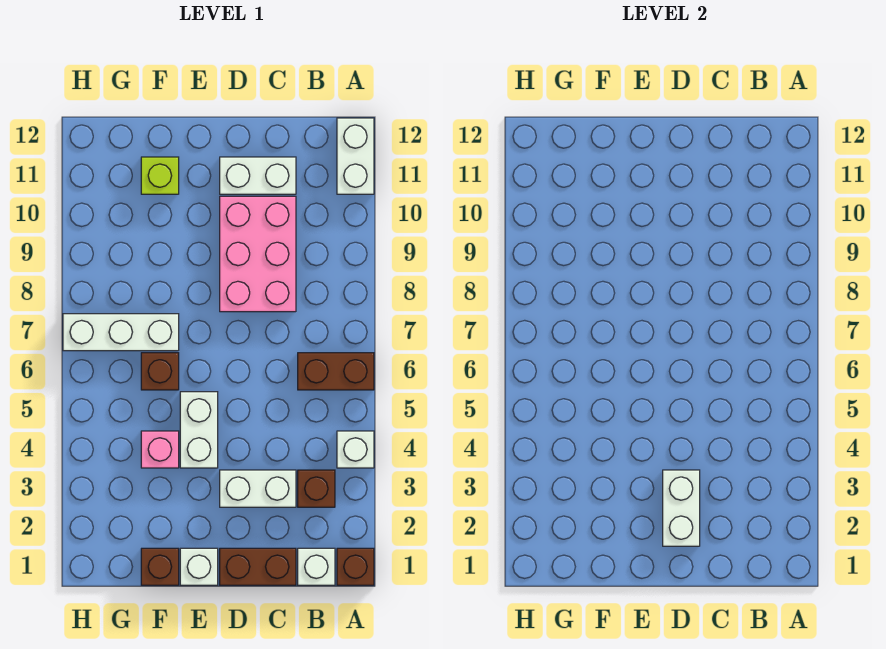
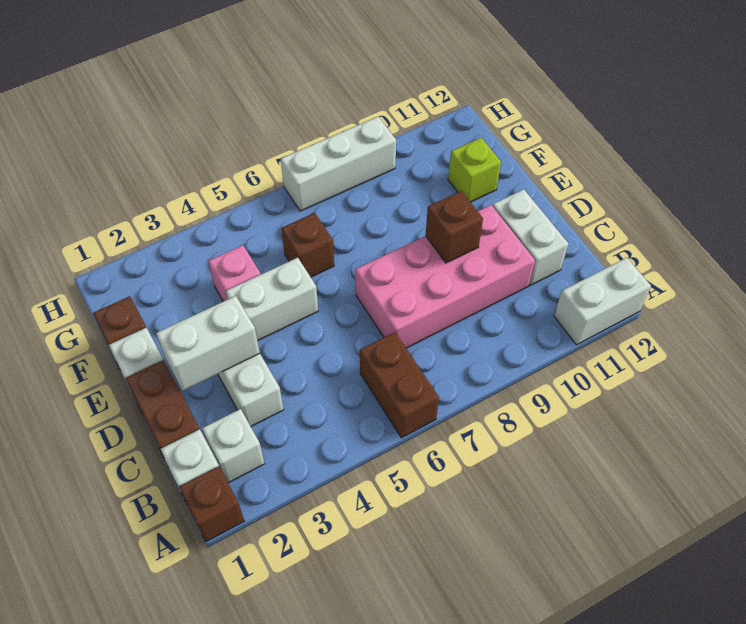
white 1x1 brick [337,431,374,468] -> white 1x1 brick moved to [202,409,265,483]
brown 1x1 brick [298,470,335,507] -> brown 1x1 brick moved to [426,191,483,263]
pink 2x3 brick [220,196,296,312] -> pink 2x4 brick [355,205,535,348]
white 1x3 brick [63,314,179,351] -> white 1x3 brick turned to [281,117,396,211]

